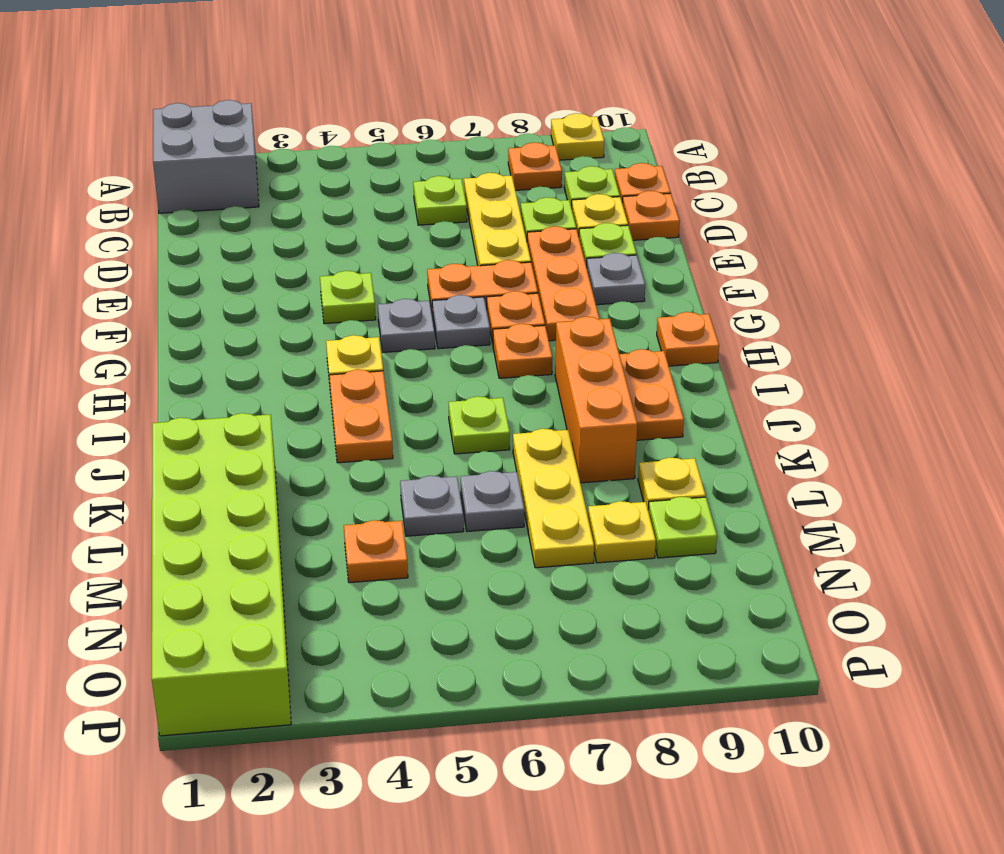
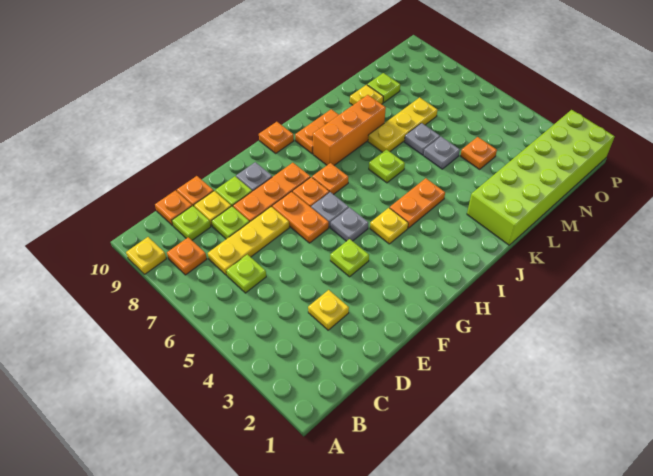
grey 2x2 brick [153,100,259,213] -> none
yellow 1x1 plate [588,501,656,563] -> yellow 1x1 plate moved to [308,290,349,330]

